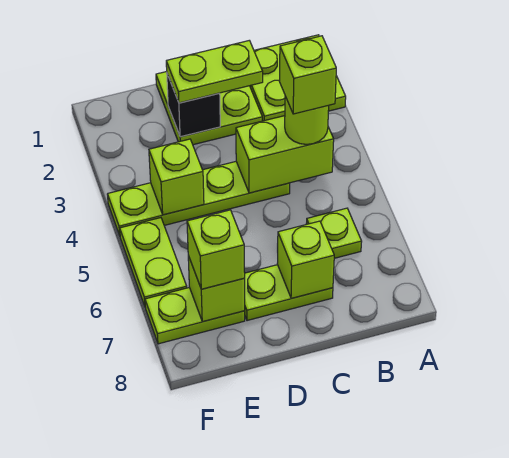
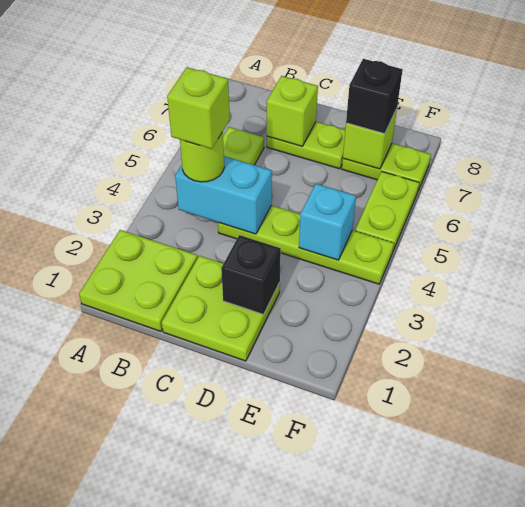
lime 1x2 brick [236,116,334,193] -> cyan 1x2 brick [175,156,272,234]
lime 1x2 plate [166,40,263,103] -> none
lime 1x1 brick [149,139,204,215] -> cyan 1x1 brick [299,184,356,260]
lime 1x1 brick [187,210,245,289] -> black 1x1 brick [346,59,403,134]

